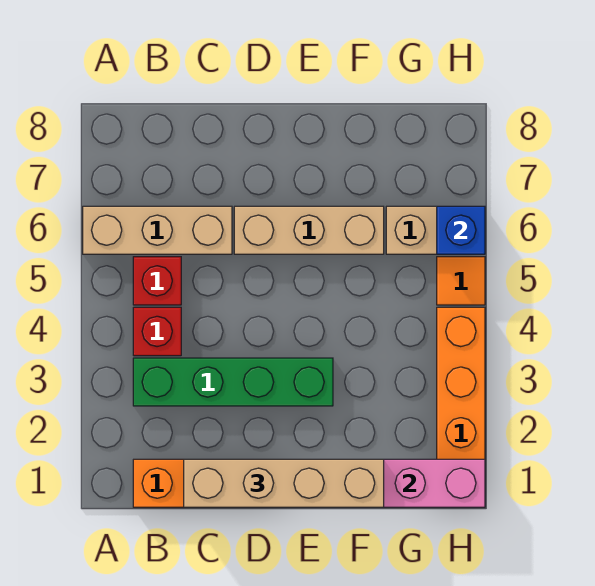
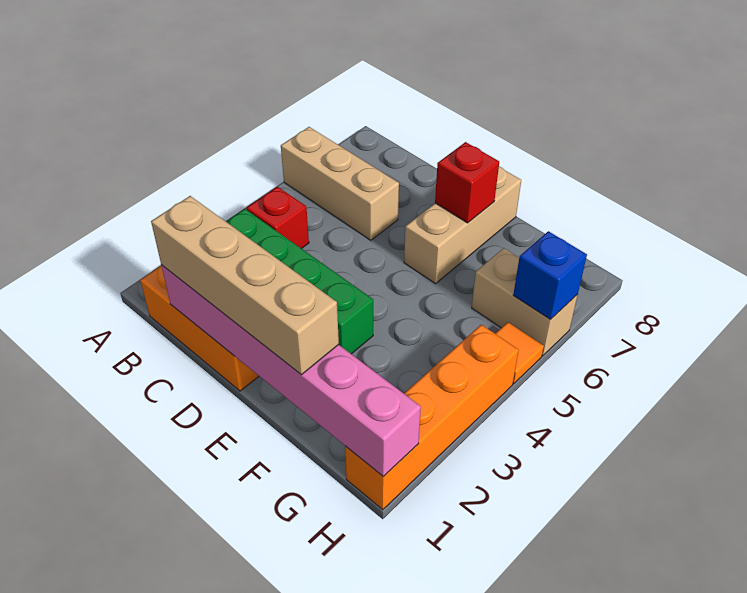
red 1x1 brick [133,257,181,305] -> red 1x1 brick moved to [435,142,499,223]
tan 1x3 brick [234,206,384,254] -> tan 1x3 brick turned to [404,166,521,284]

